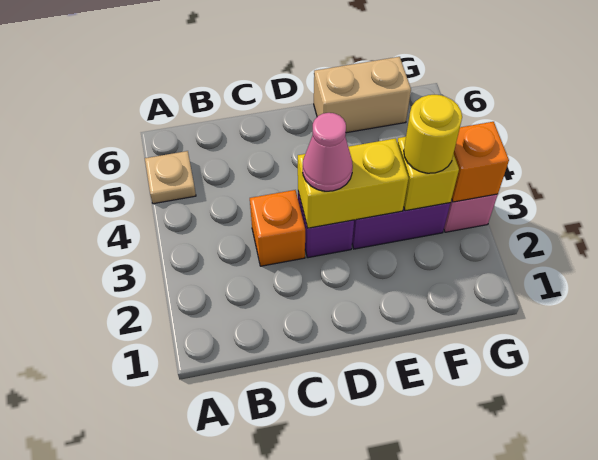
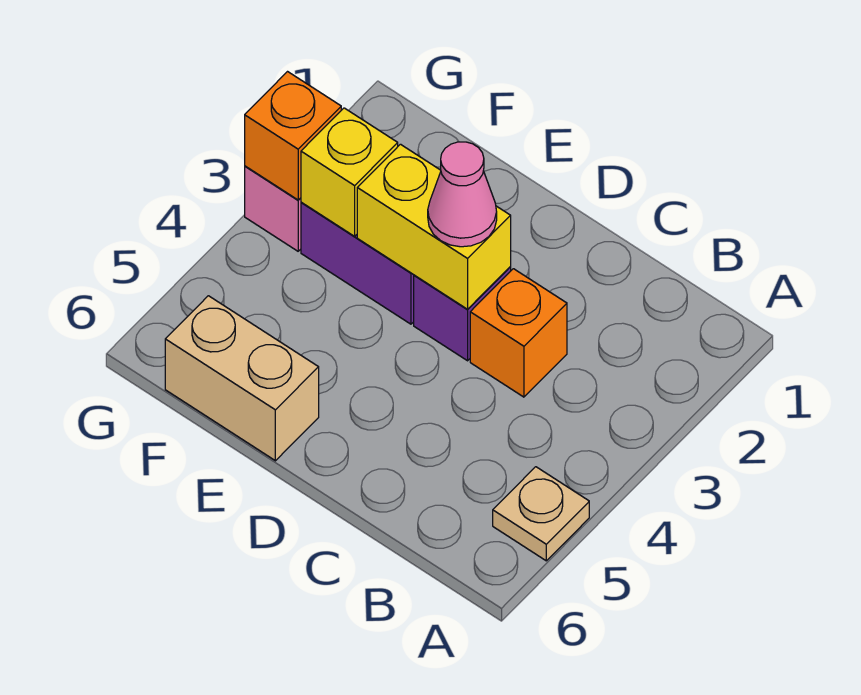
yellow 1x1 round brick [404,95,462,173] -> none

